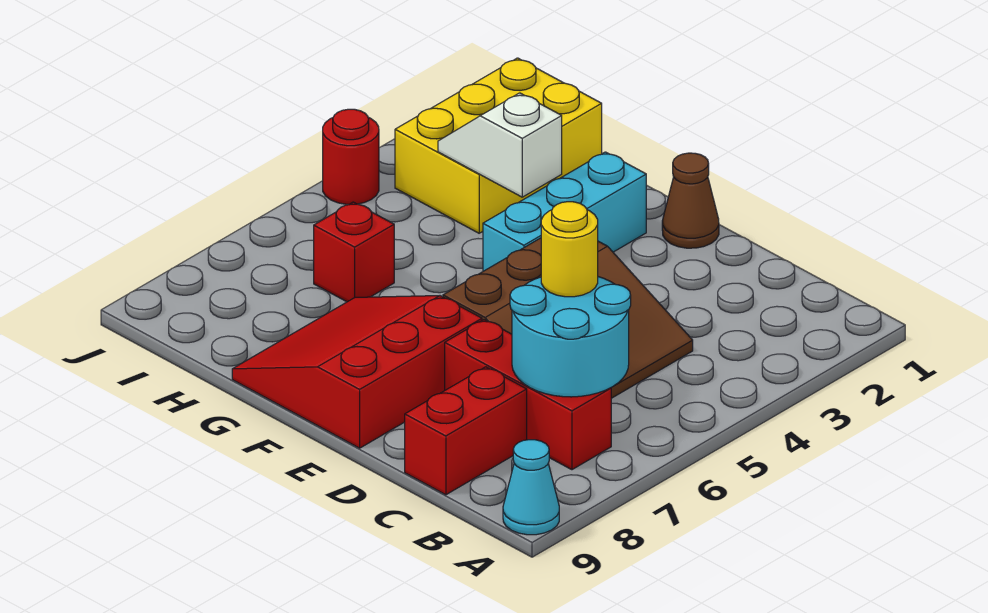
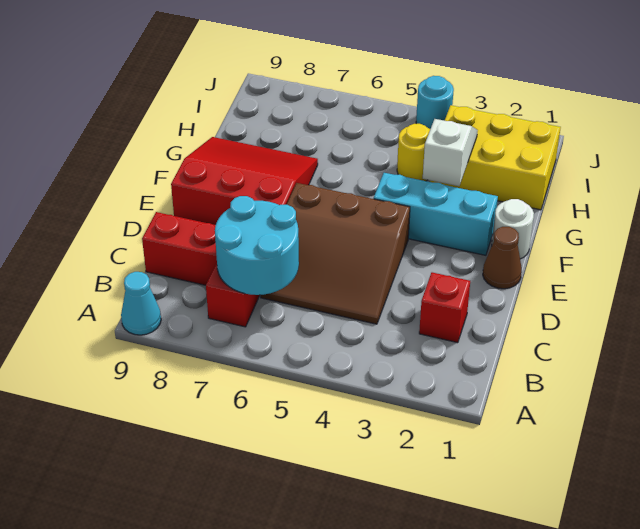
yellow 1x1 round brick [541,202,598,297] -> yellow 1x1 round brick moved to [397,124,430,181]
none -> white 1x1 round brick [492,199,534,259]
red 1x1 brick [314,202,394,302] -> red 1x1 brick moved to [419,272,470,343]
red 1x1 round brick [323,109,379,204] -> cyan 1x1 round brick [416,76,454,129]

